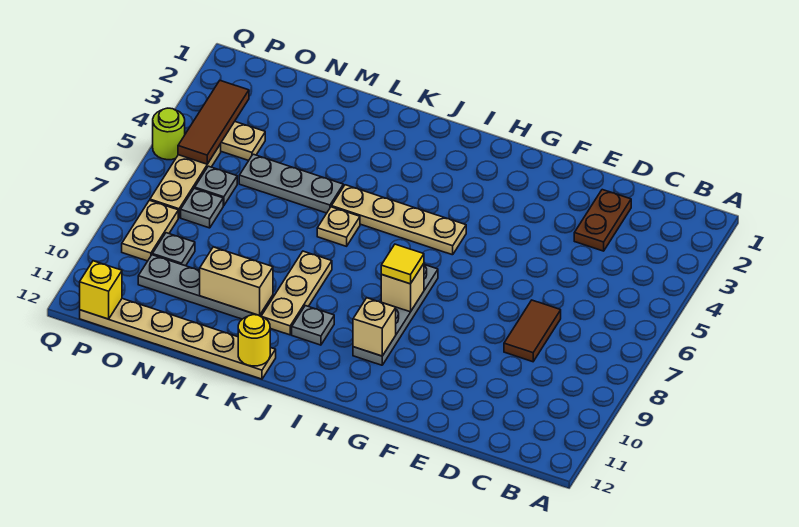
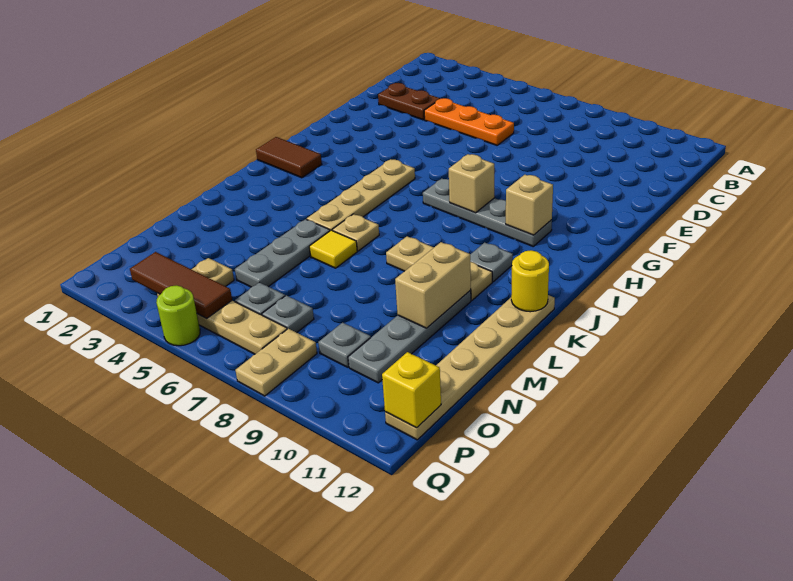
none -> orange 1x3 plate [424,98,514,145]
brown 1x2 tile [504,300,561,362] -> brown 1x2 tile moved to [256,137,322,178]
yellow 1x1 tile [381,244,424,284] -> yellow 1x1 tile moved to [309,230,357,268]
tan 1x2 plate [122,200,178,261] -> tan 1x2 plate turned to [235,329,317,396]

